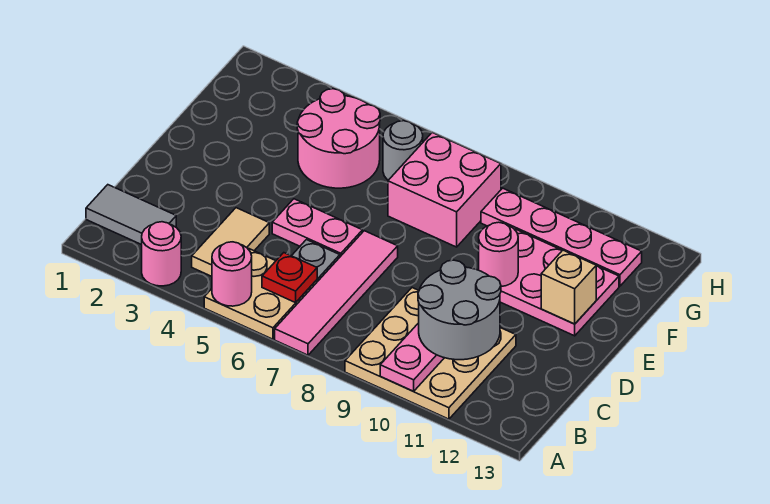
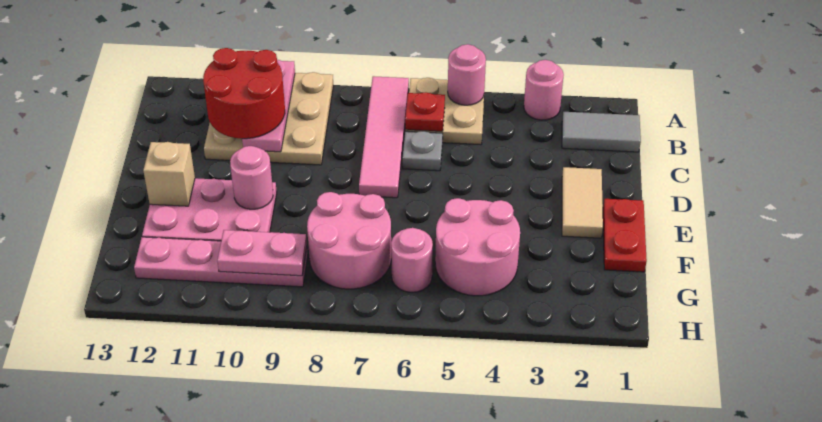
tan 1x2 tile [192,208,269,276] -> tan 1x2 tile moved to [562,167,603,238]
grey 2x2 round brick [418,260,501,360] -> red 2x2 round brick [203,48,285,139]
pink 1x2 plate [272,199,362,257] -> pink 1x2 plate moved to [217,230,307,276]
none -> red 1x2 plate [603,199,647,272]
pink 2x2 brick [388,133,501,247] -> pink 2x2 round brick [307,192,391,289]
grey 1x1 round brick [383,121,423,180] -> pink 1x1 round brick [391,228,433,292]

